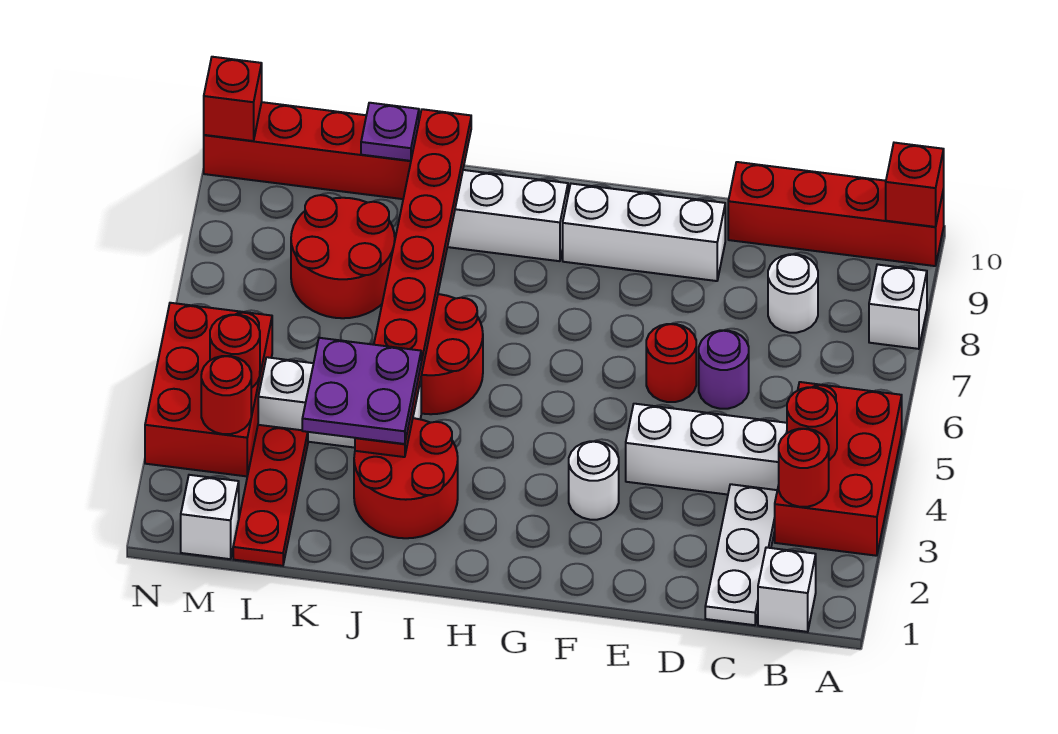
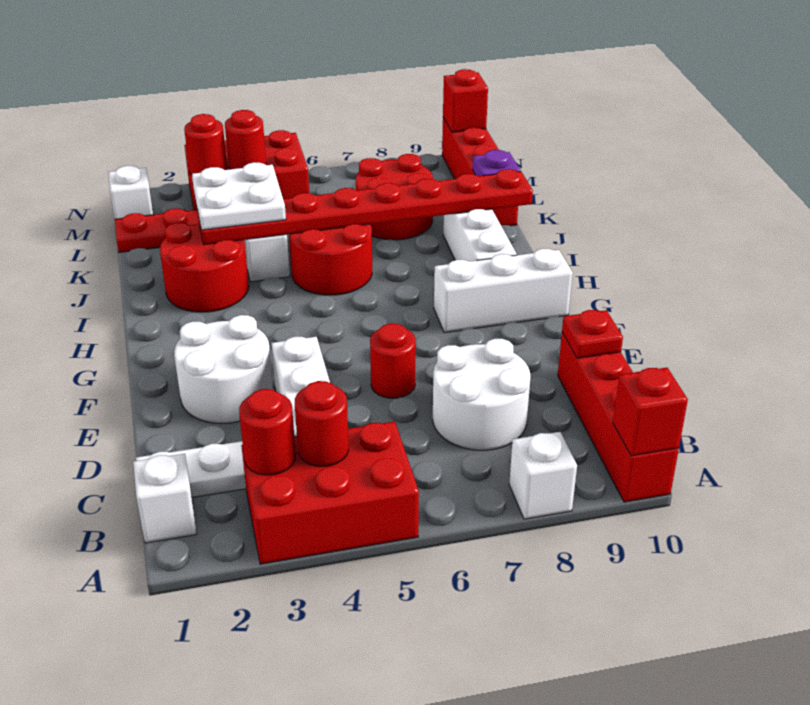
white 1x1 round brick [768,254,818,333] -> white 2x2 round brick [433,339,531,450]
purple 1x1 round brick [699,330,749,409] -> none
none -> red 1x1 plate [562,310,623,358]
white 1x3 brick [563,184,725,281] -> white 1x3 brick turned to [434,249,573,333]
white 1x1 round brick [569,441,619,520] -> white 2x2 round brick [174,315,273,423]
purple 2x2 plate [302,338,421,444] -> white 2x2 plate [192,162,286,230]

